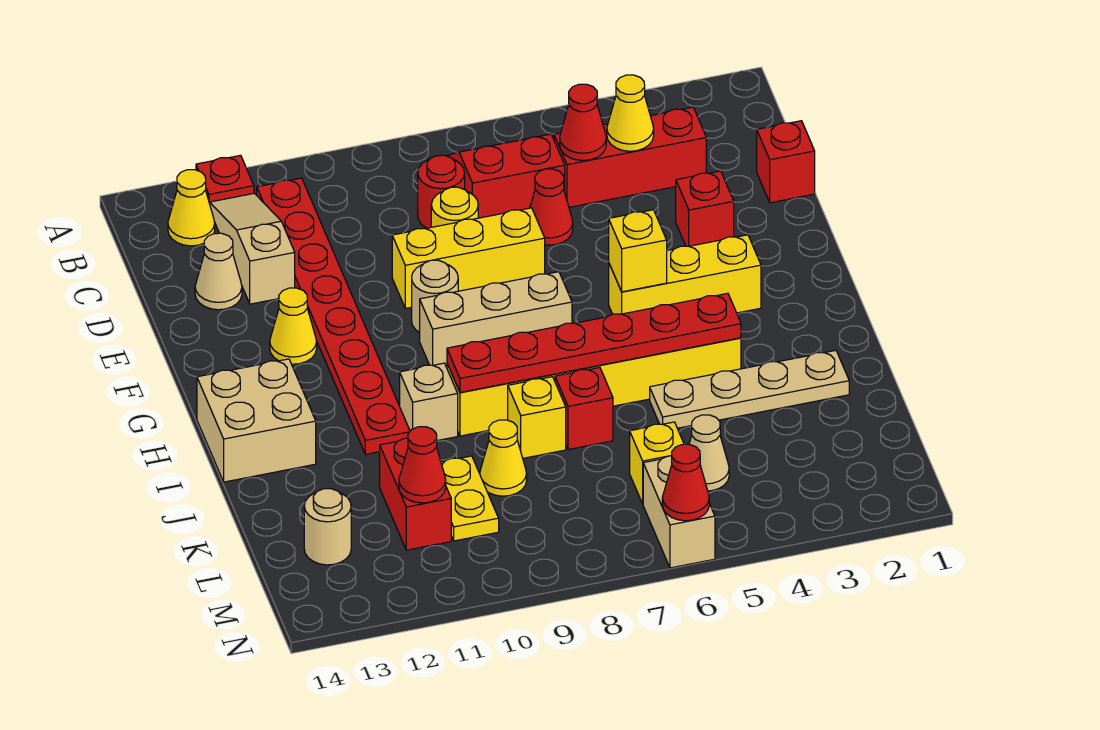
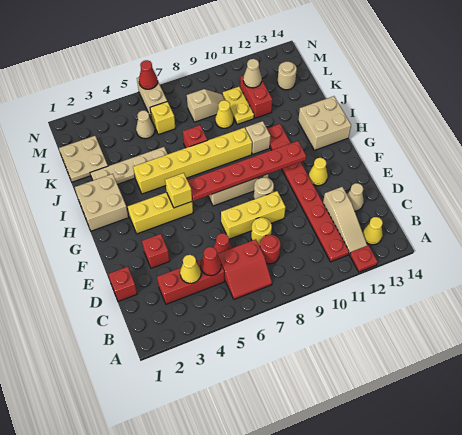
none -> tan 2x2 brick [75,174,129,231]
red 1x6 plate [447,293,741,392] -> red 1x6 plate moved to [188,141,306,201]
yellow 1x1 brick [508,377,566,458] -> none
none -> tan 2x2 plate [59,136,108,182]
none -> tan 1x2 slope [187,89,225,122]
red 1x1 cone [399,427,446,503] -> tan 1x1 cone [243,59,262,88]

